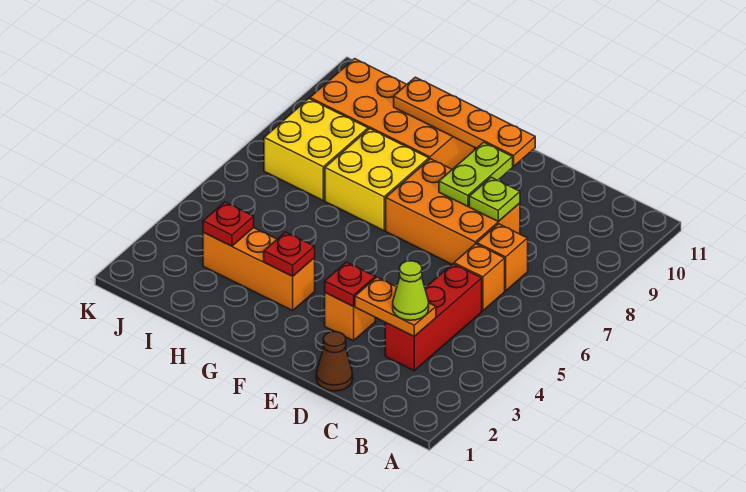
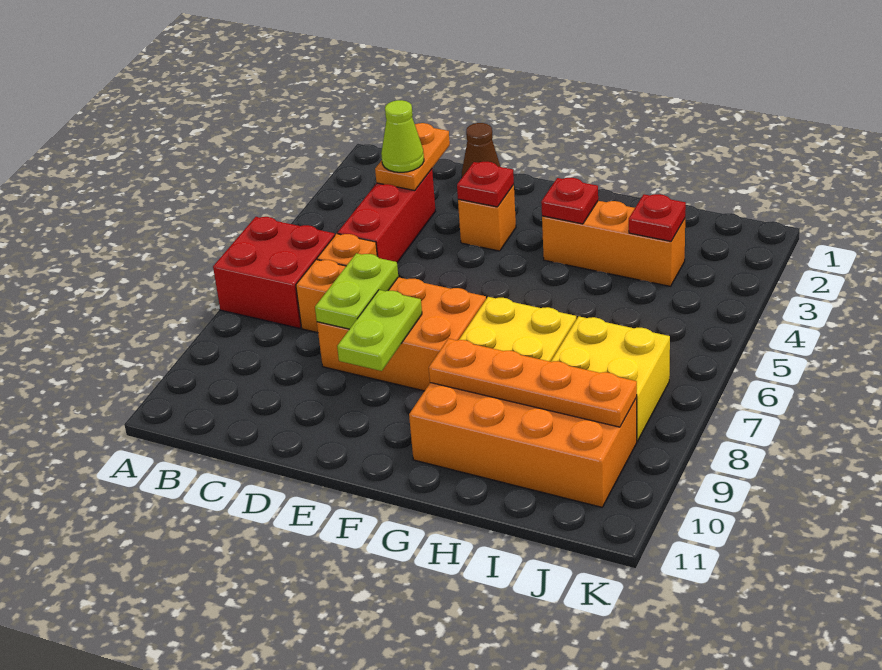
none -> red 2x2 brick [213,217,335,328]
orange 1x2 plate [355,277,436,336] -> orange 1x2 plate turned to [375,123,450,191]
lime 1x1 plate [469,177,520,221] -> lime 1x2 plate [315,253,398,329]
orange 1x4 plate [394,77,535,166] -> orange 1x4 plate moved to [429,339,637,427]

